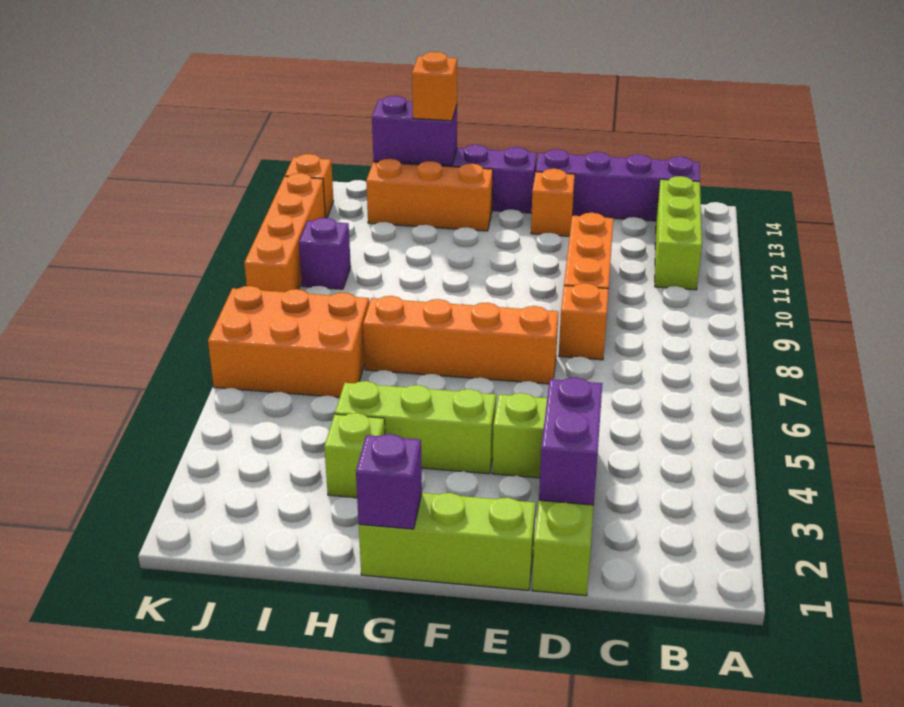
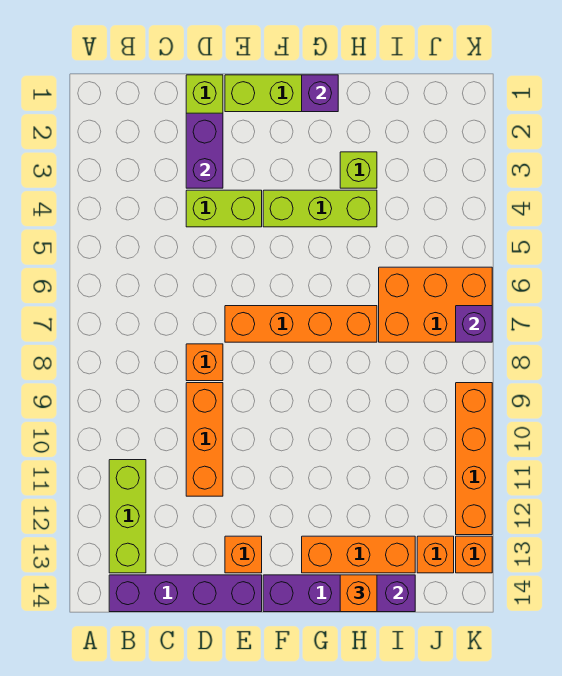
purple 1x1 brick [299,218,351,289] -> purple 1x1 brick moved to [456,306,492,342]
none -> orange 1x1 brick [417,536,454,573]

